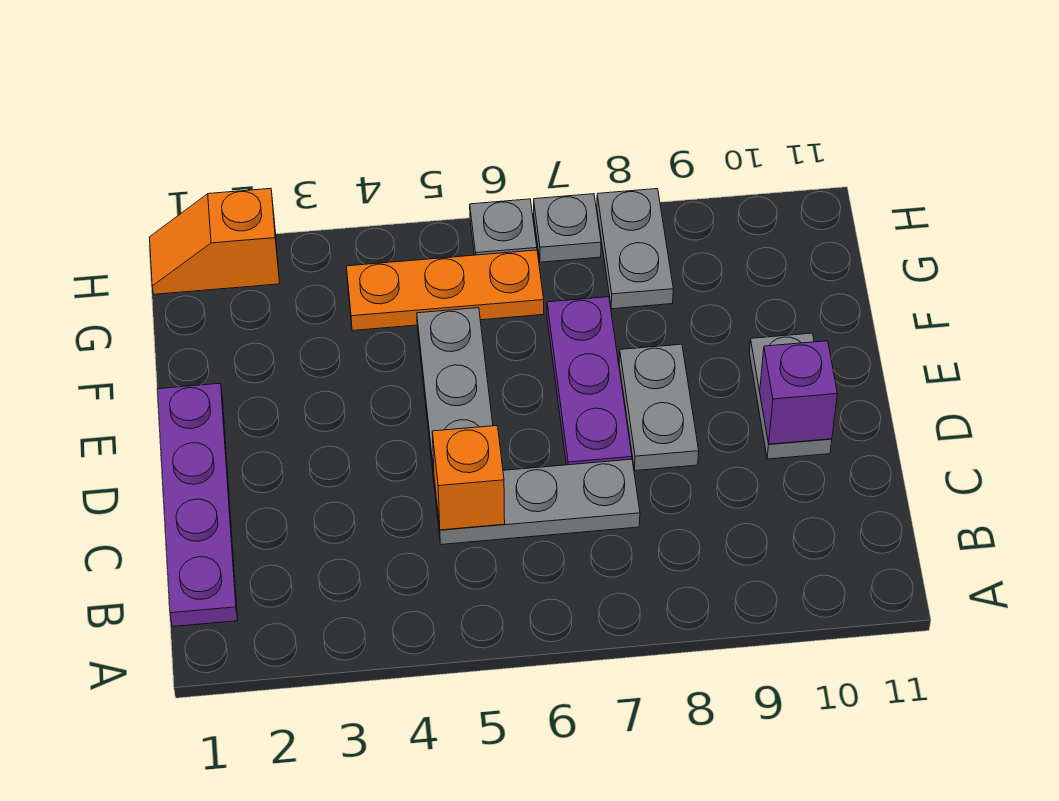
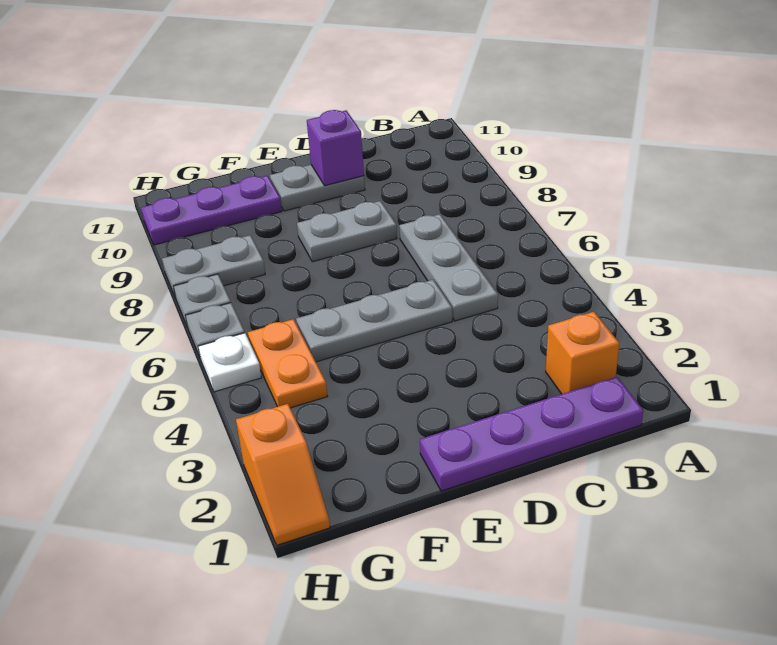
orange 1x1 brick [432,426,505,530] -> orange 1x1 brick moved to [546,312,619,394]
purple 1x3 plate [547,297,632,465] -> purple 1x3 plate moved to [141,176,282,245]
orange 1x3 plate [347,250,544,331] -> orange 1x2 plate [248,319,328,408]
none -> white 1x1 plate [198,333,261,392]

